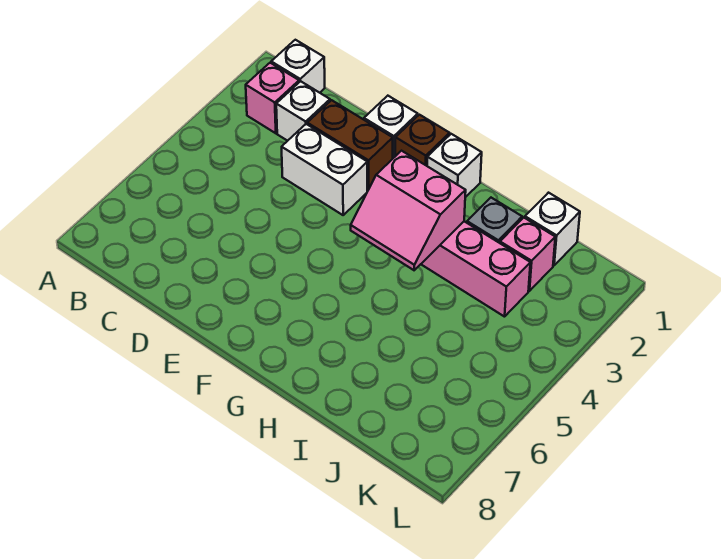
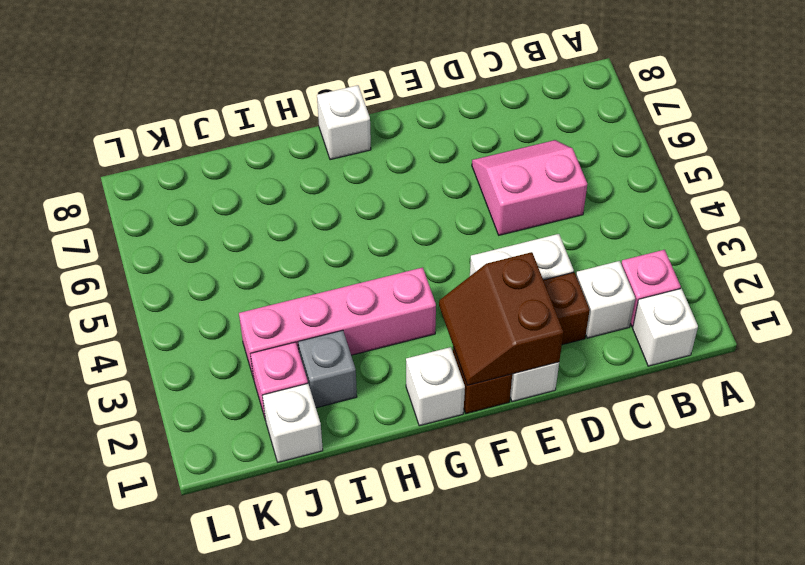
none -> brown 2x2 slope [439,252,563,385]
pink 2x2 slope [351,151,466,270] -> pink 2x2 slope moved to [472,140,587,235]
none -> white 1x1 brick [317,85,371,160]

